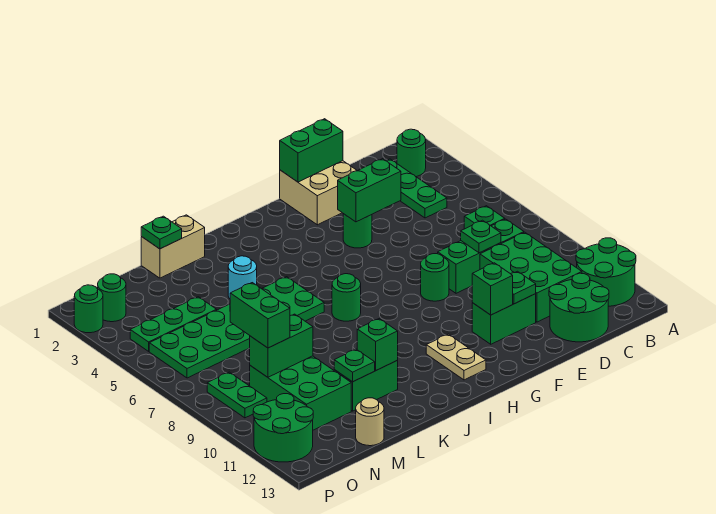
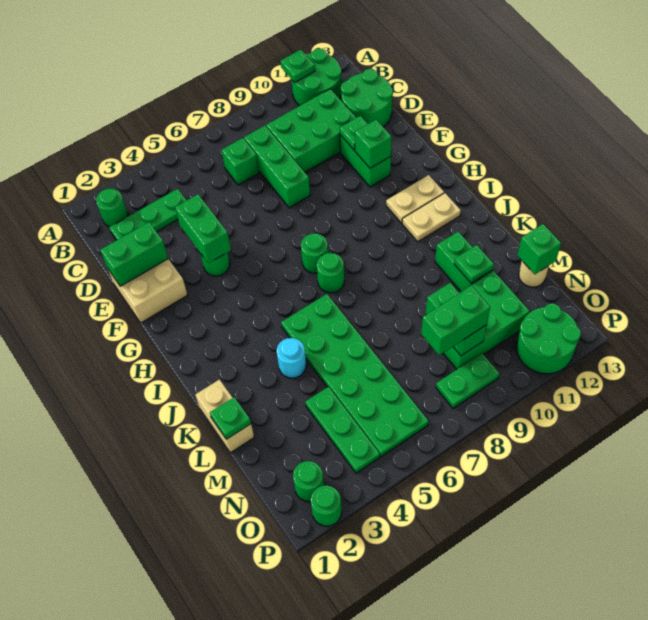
green 1x1 plate [461,220,501,253] -> green 1x1 plate moved to [281,50,315,82]
green 1x2 brick [280,119,343,182] -> green 1x2 brick turned to [100,222,168,286]
green 1x1 round brick [421,254,449,301] -> green 1x1 round brick moved to [301,233,328,273]
none -> tan 1x2 plate [402,193,461,242]
green 1x1 brick [357,319,398,370] -> green 1x1 brick moved to [517,224,561,274]

